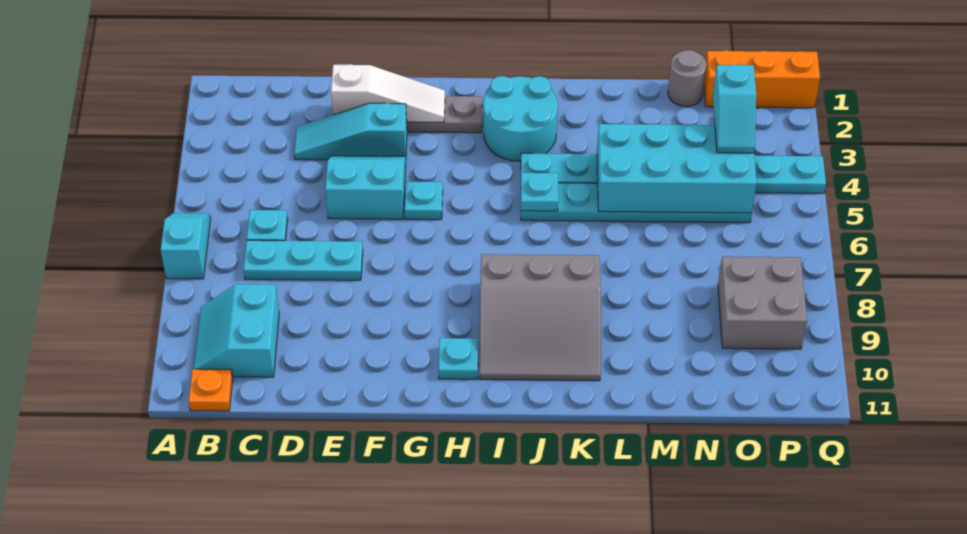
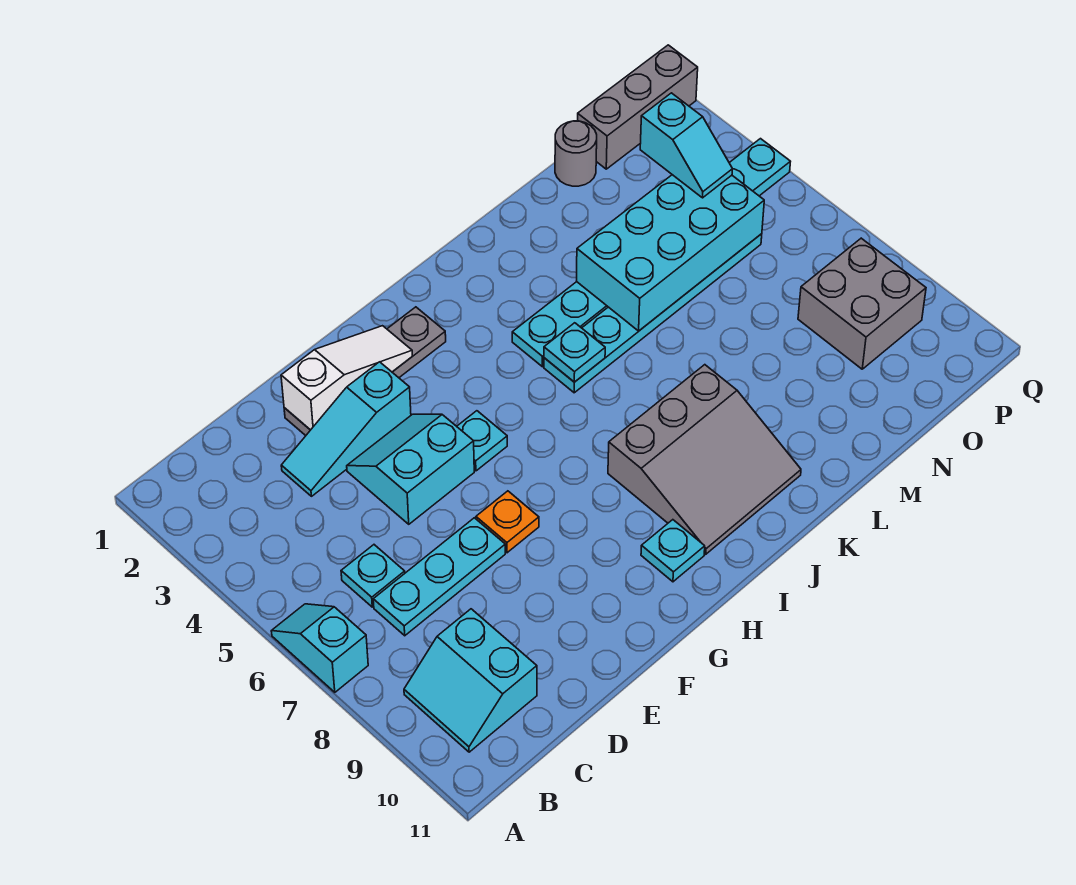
orange 1x1 plate [188,369,233,411] -> orange 1x1 plate moved to [476,491,539,553]
cyan 2x2 round brick [484,76,558,161] -> none
orange 1x3 brick [704,50,820,108] -> grey 1x3 brick [578,45,698,169]

